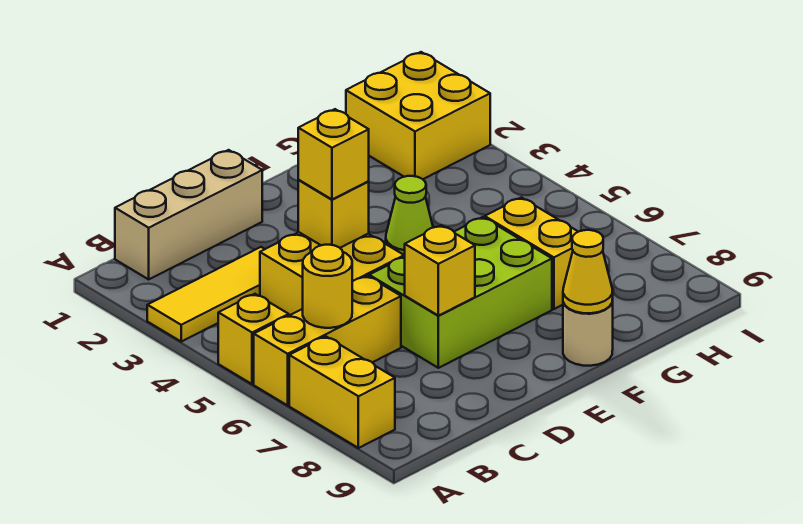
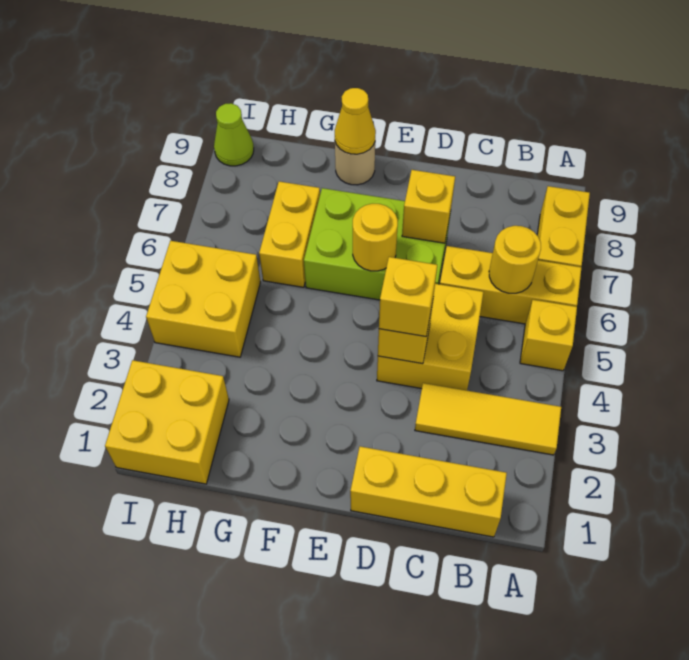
tan 1x3 brick [115,150,262,279] -> yellow 1x3 brick [350,446,507,537]
none -> yellow 1x1 round brick [353,204,398,271]
lime 1x1 cone [386,176,433,257] -> lime 1x1 cone moved to [214,103,254,166]
none -> yellow 2x2 brick [146,241,260,357]

